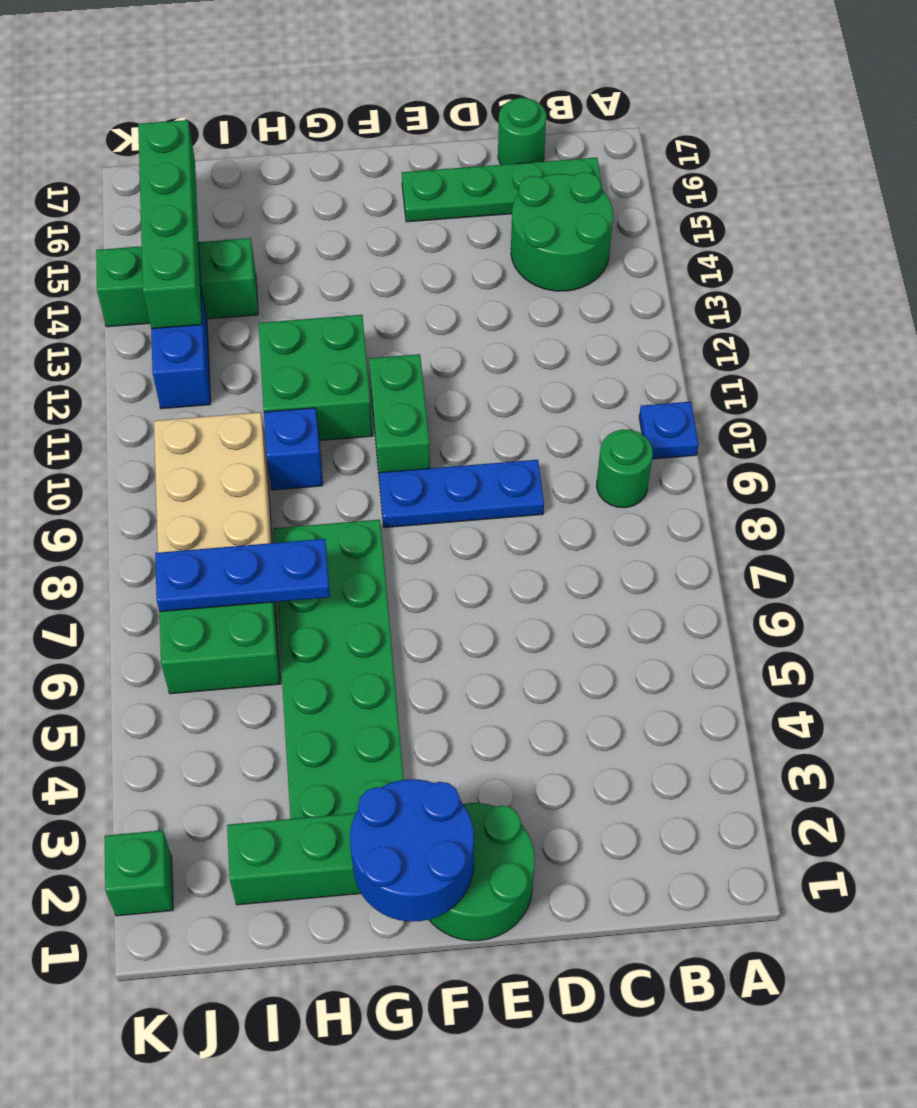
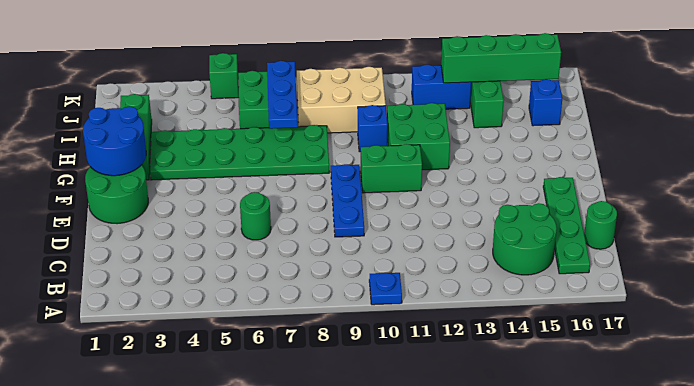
green 1x1 round brick [597,429,653,508] -> green 1x1 round brick moved to [240,192,271,240]
none -> blue 1x1 brick [529,79,562,126]
green 1x1 brick [105,830,173,916] -> green 1x1 brick moved to [209,53,239,99]

